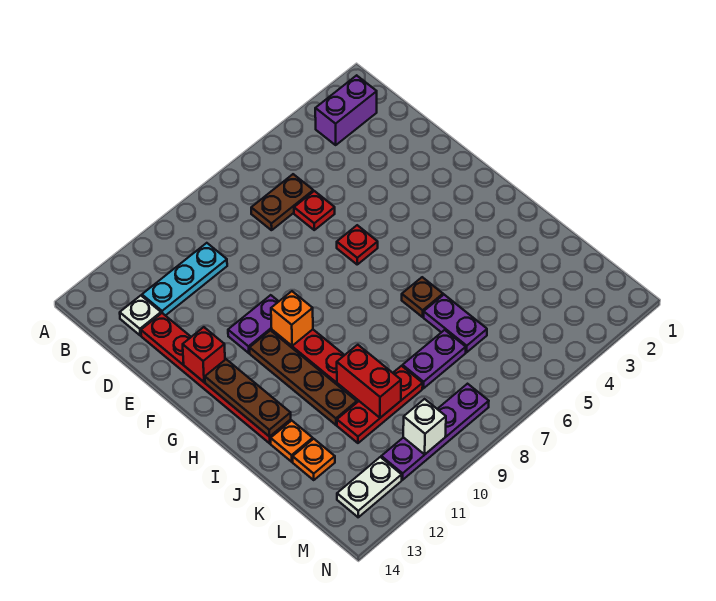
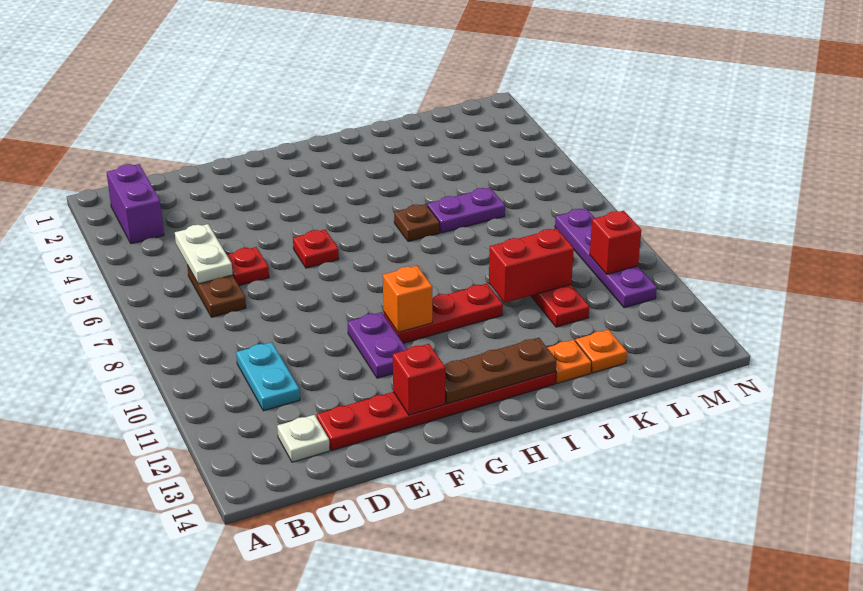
cyan 1x3 plate [142,243,227,316] -> cyan 1x2 plate [236,342,300,411]
brown 1x4 plate [250,331,357,425] -> none
purple 1x2 plate [403,330,466,388] -> none
white 1x1 brick [403,399,446,455] -> red 1x1 brick [590,211,641,274]
white 1x2 plate [337,457,402,517] -> white 1x2 plate moved to [175,224,233,284]

